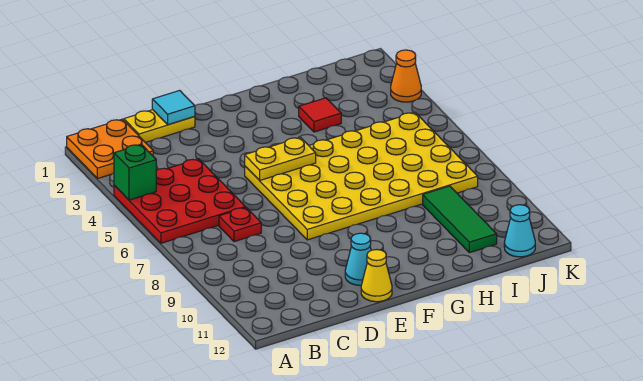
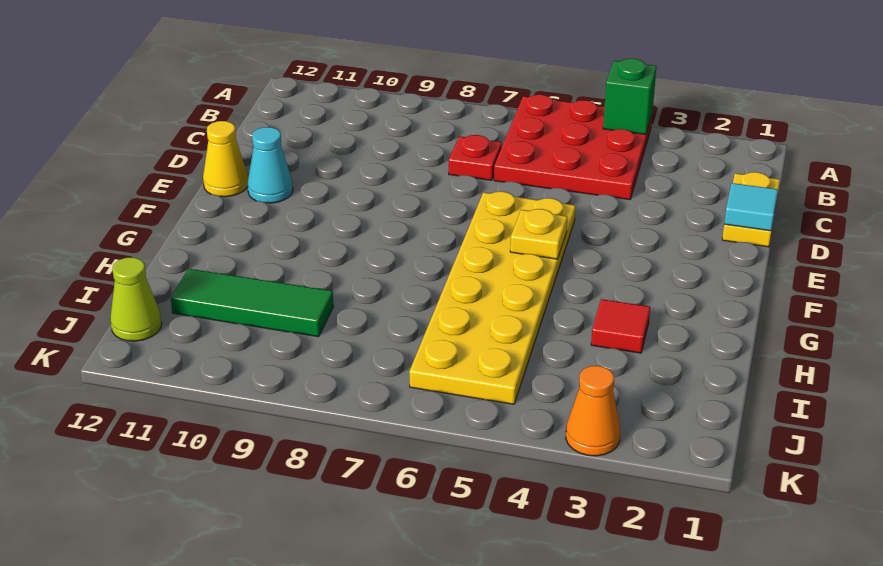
orange 2x2 plate [67,119,153,179] -> none
yellow 4x6 plate [245,112,478,240] -> yellow 2x6 plate [409,192,575,404]
yellow 1x2 plate [245,137,316,181] -> yellow 1x1 plate [510,209,567,259]
cyan 1x1 cone [504,205,535,257] -> lime 1x1 cone [110,257,162,341]

